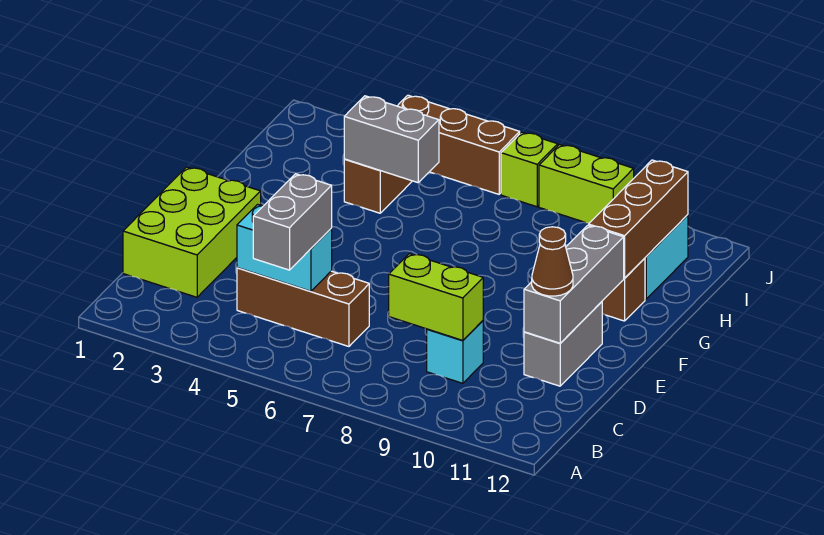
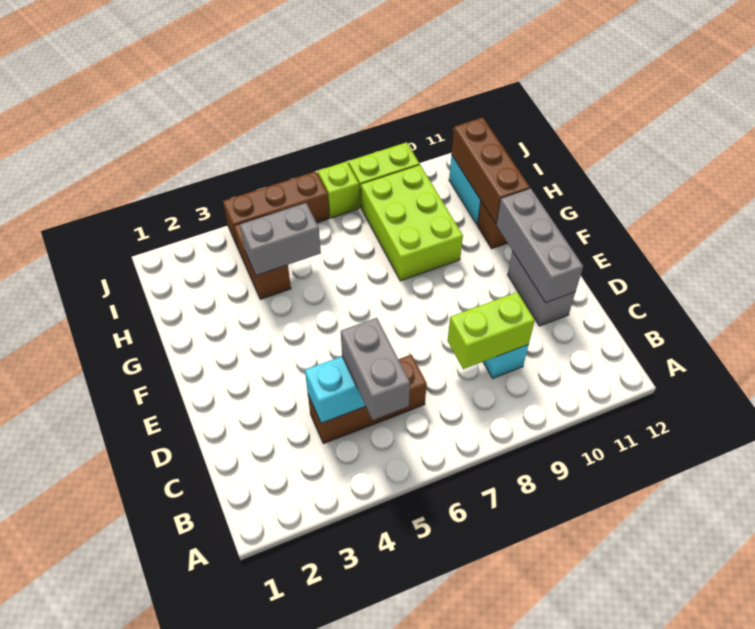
lime 2x3 brick [123,167,261,297] -> lime 2x3 brick moved to [361,165,463,281]
brown 1x1 cone [532,227,573,296] -> none

